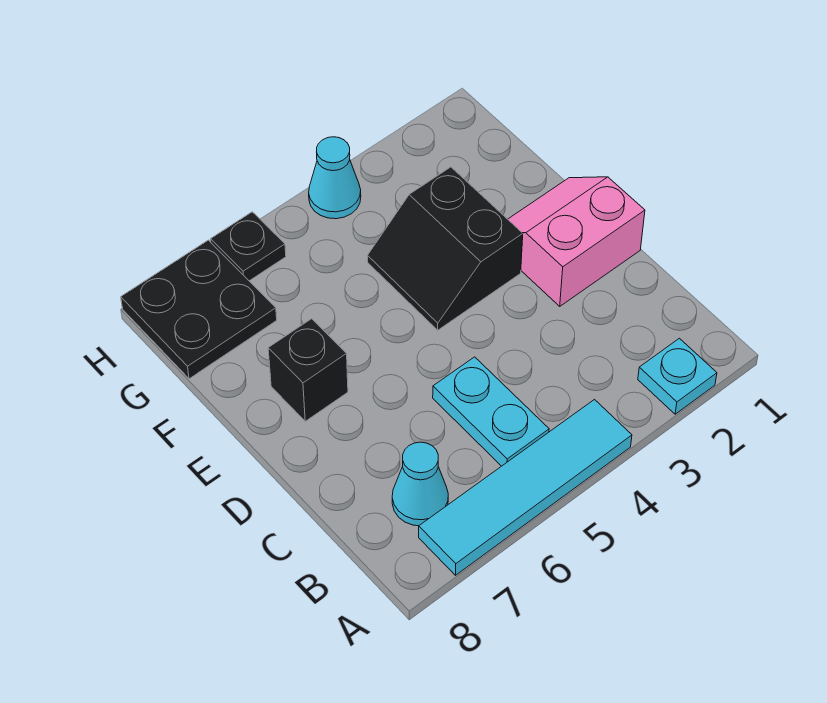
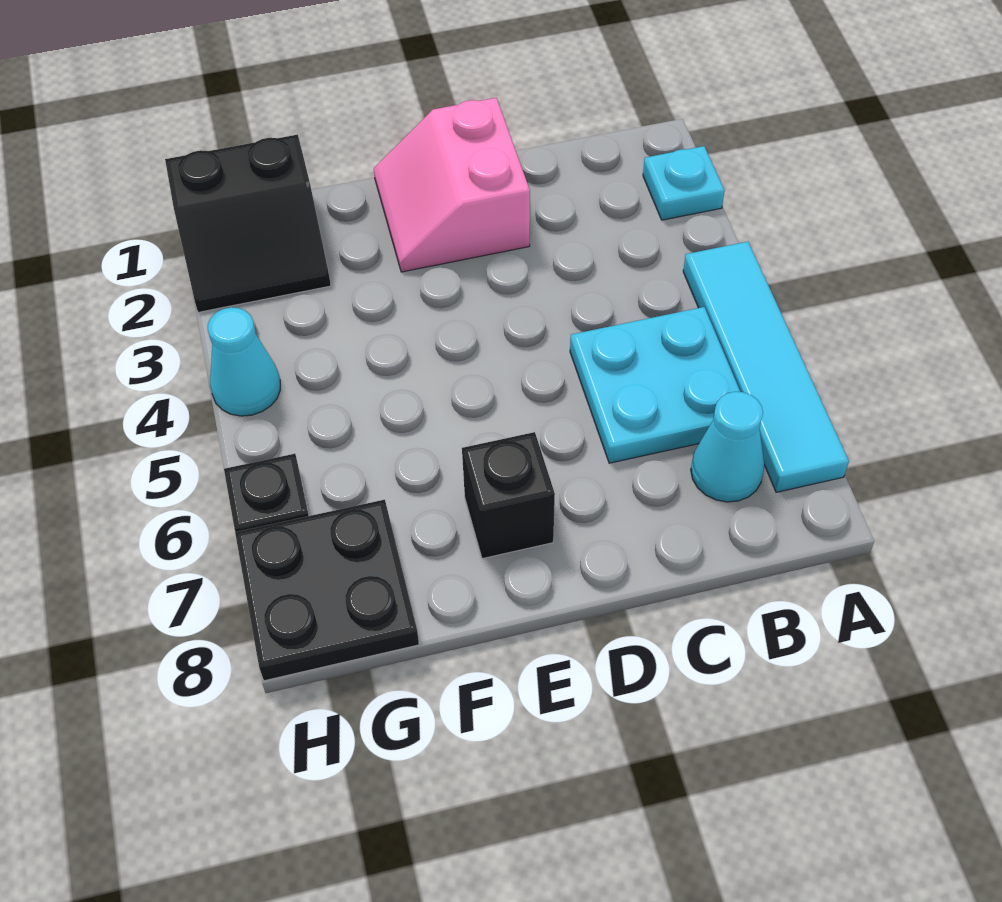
cyan 1x2 plate [433,357,549,466] -> cyan 2x2 plate [570,307,740,463]
black 2x2 slope [368,167,523,330] -> black 2x2 slope moved to [165,135,331,312]

